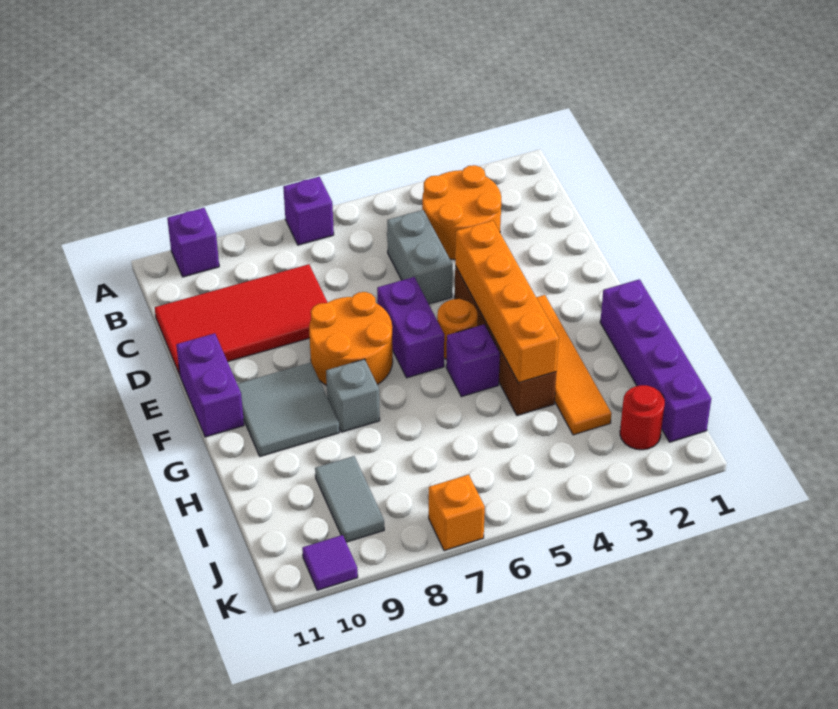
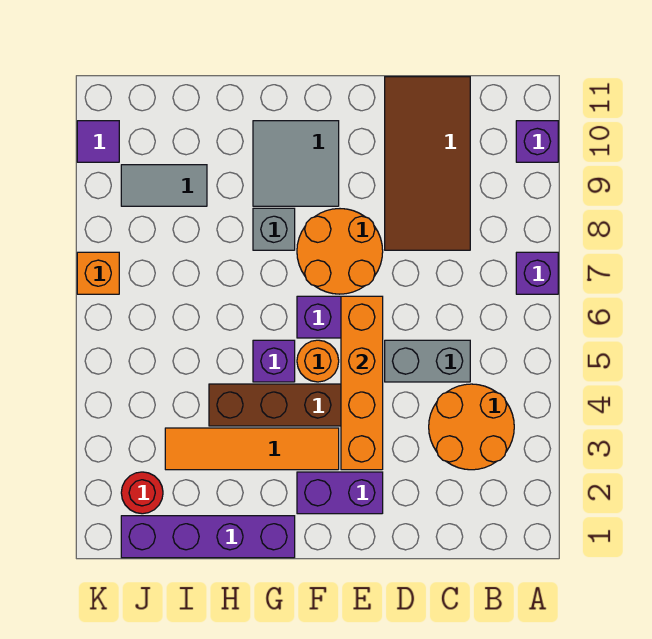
red 2x4 tile [155,264,327,375] -> brown 2x4 tile [385,77,470,250]
orange 1x4 brick [455,221,559,383] -> orange 1x4 brick turned to [341,296,383,470]
purple 1x2 brick [176,333,244,437] -> purple 1x2 brick moved to [297,472,383,514]

